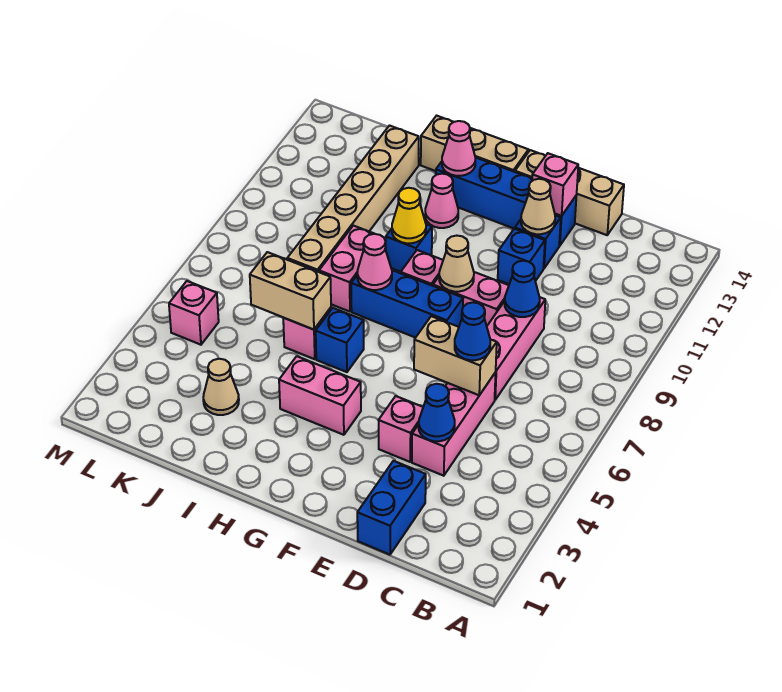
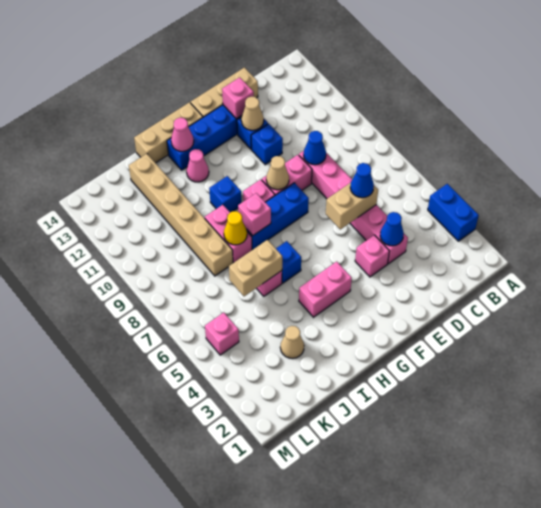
blue 1x2 brick [357,461,426,555] -> blue 1x2 brick moved to [428,184,479,241]
pink 1x1 cone [357,234,392,290] -> pink 1x1 brick [238,193,271,236]
yellow 1x1 cone [392,188,426,243] -> yellow 1x1 cone moved to [224,211,247,245]

